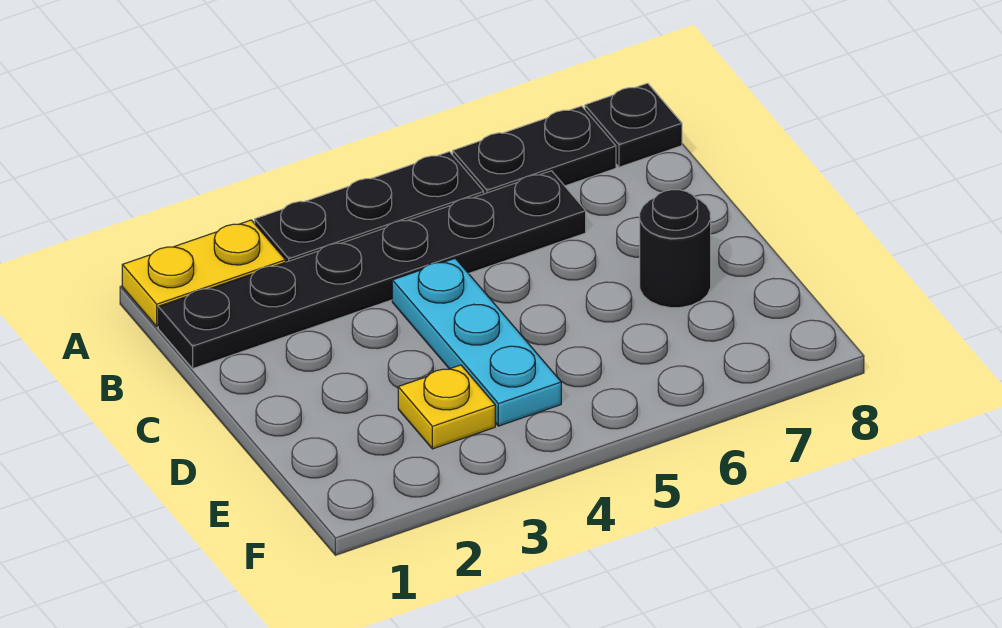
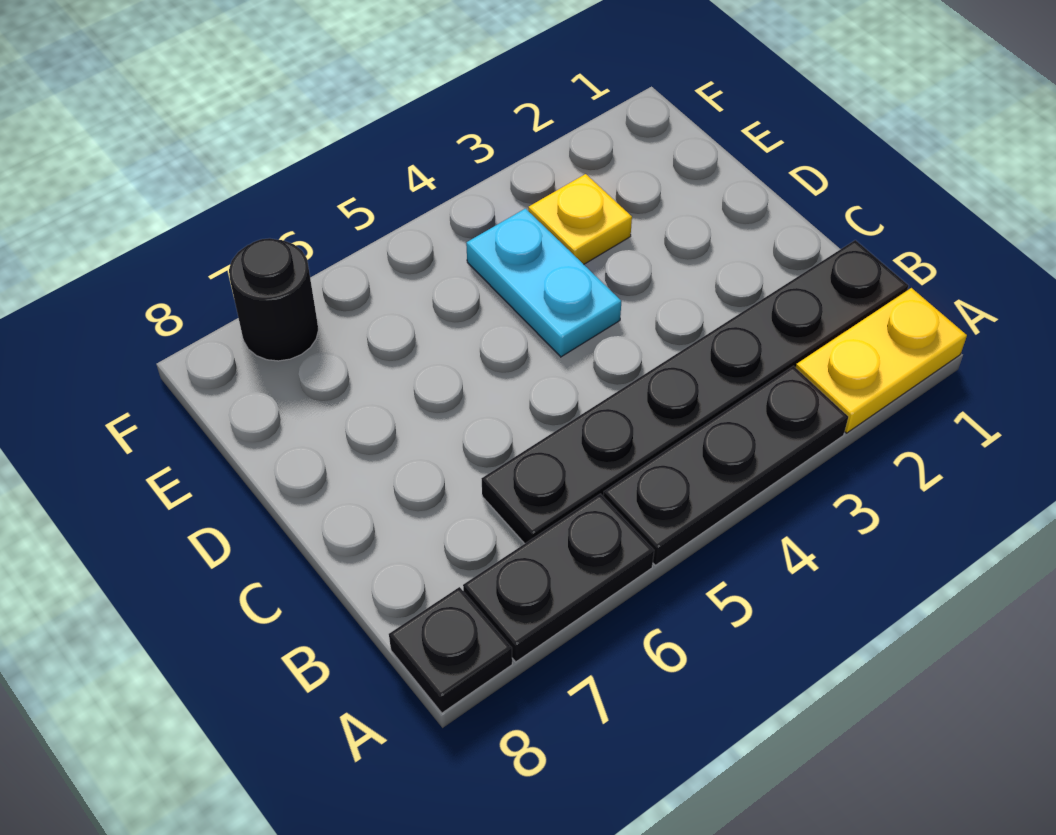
cyan 1x3 plate [392,258,561,426] -> cyan 1x2 plate [466,209,621,357]
black 1x1 round brick [640,190,711,308] -> black 1x1 round brick moved to [229,238,319,361]

